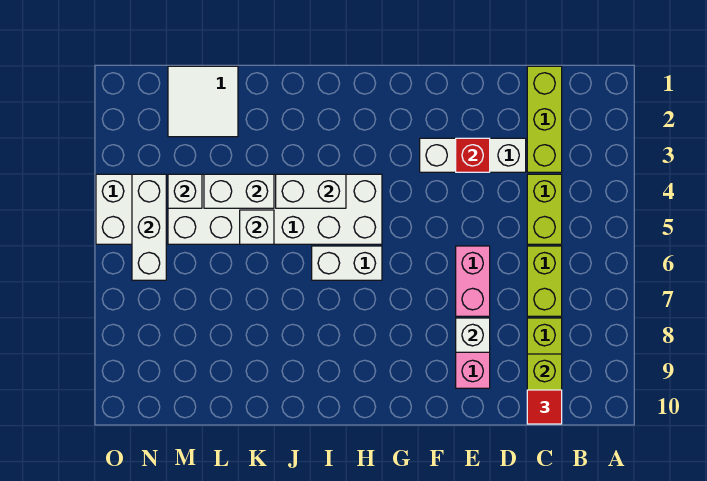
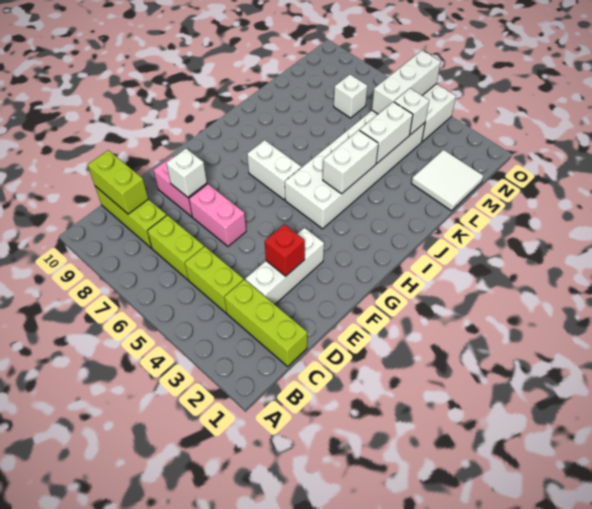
red 1x1 tile [527,390,562,424] -> none
white 1x2 brick [312,246,382,280] -> white 1x2 brick turned to [247,140,301,200]
white 1x1 brick [240,210,274,244] -> white 1x1 brick moved to [334,75,367,118]
white 1x3 brick [132,174,166,280] -> white 1x3 brick turned to [372,51,441,114]

